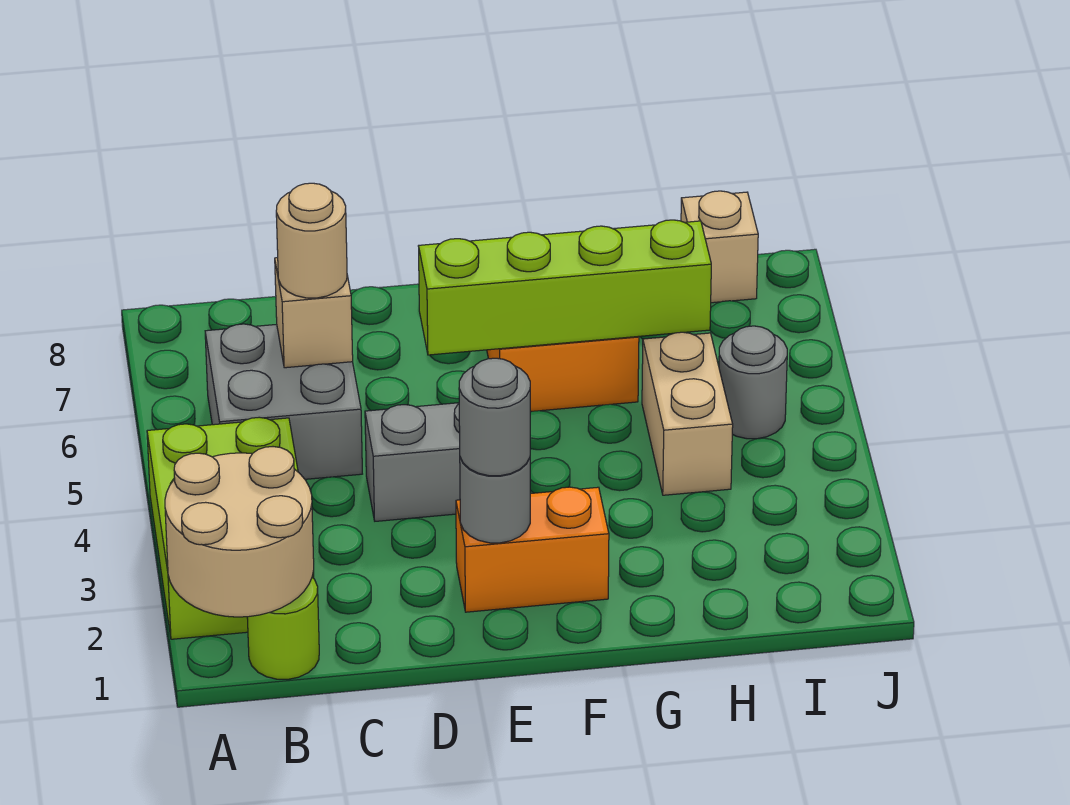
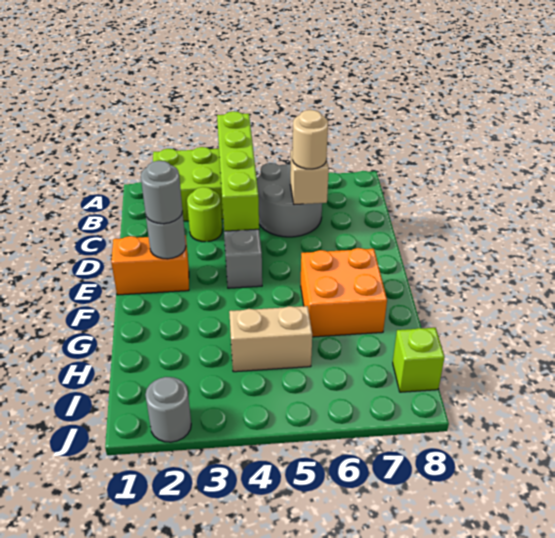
tan 2x2 round brick [165,447,314,617] -> none
lime 1x1 round brick [247,577,319,679] -> lime 1x1 round brick moved to [187,187,222,242]
grey 2x2 brick [205,324,362,479] -> grey 2x2 round brick [257,163,322,237]
orange 1x2 brick [456,487,609,612] -> orange 1x2 brick turned to [111,235,189,295]
lime 1x4 brick [419,220,711,355] -> lime 1x4 brick moved to [217,111,259,231]
grey 1x1 round brick [719,326,787,439] -> grey 1x1 round brick moved to [145,377,191,442]
tan 1x1 brick [681,191,758,303] -> lime 1x1 brick [393,328,445,392]

